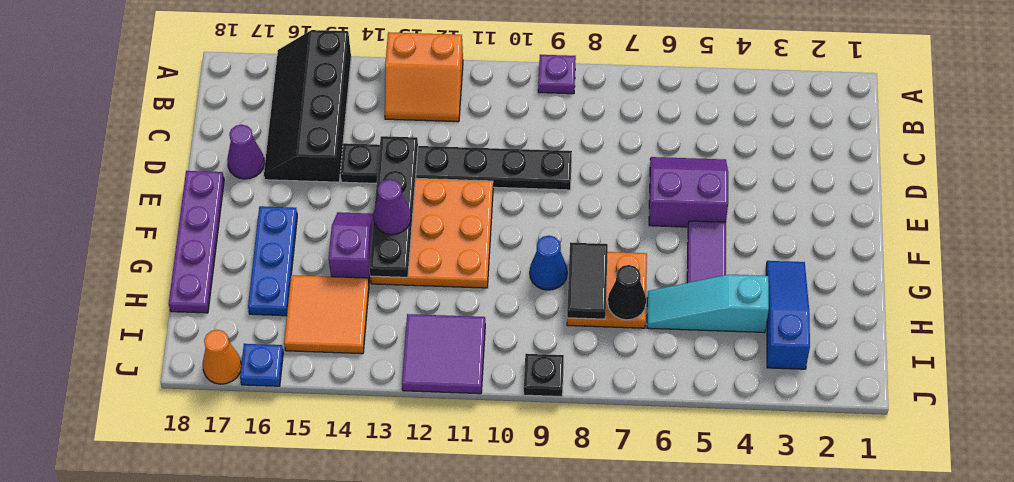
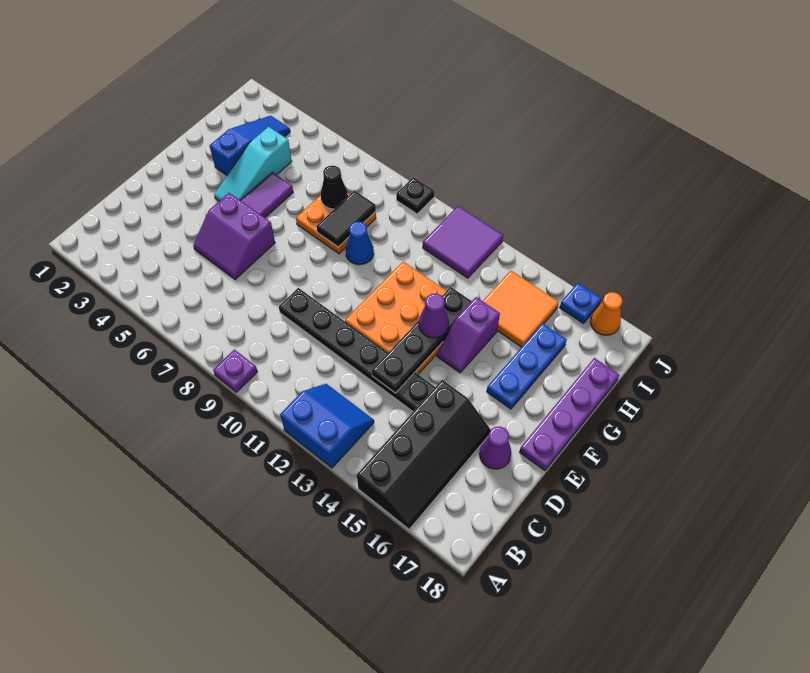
orange 2x2 slope [385,32,463,122] -> blue 2x2 slope [280,384,374,468]
blue 1x3 slope [766,261,810,369] -> blue 1x3 slope turned to [210,116,290,175]
cyan 1x3 slope [647,275,769,333] -> cyan 1x3 slope turned to [214,127,292,201]

